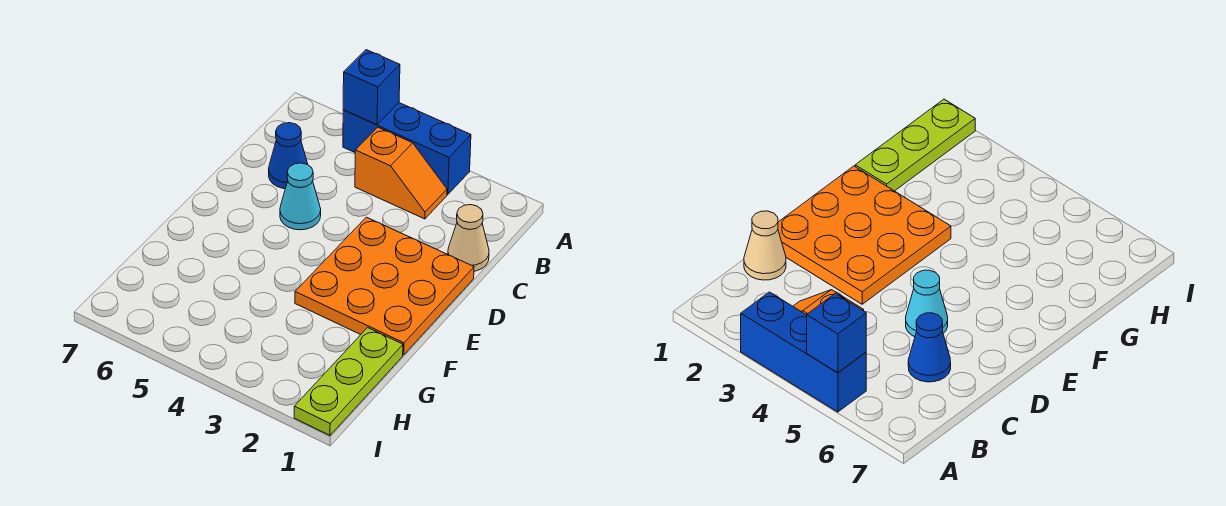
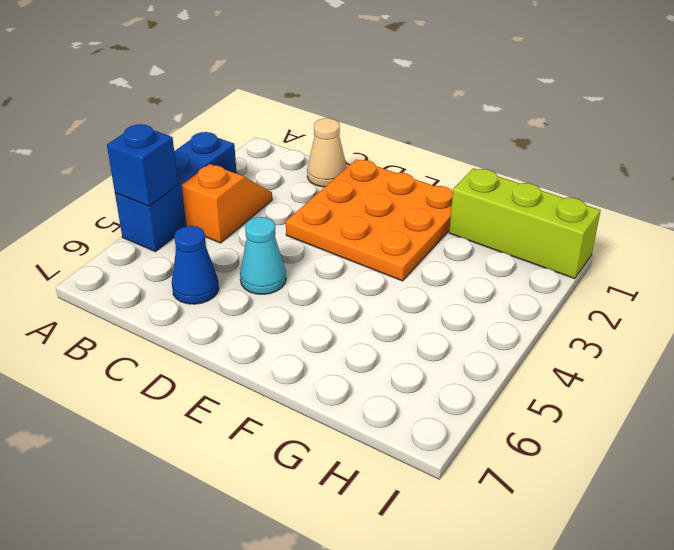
lime 1x3 plate [294,328,403,435] -> lime 1x3 brick [449,168,601,279]

